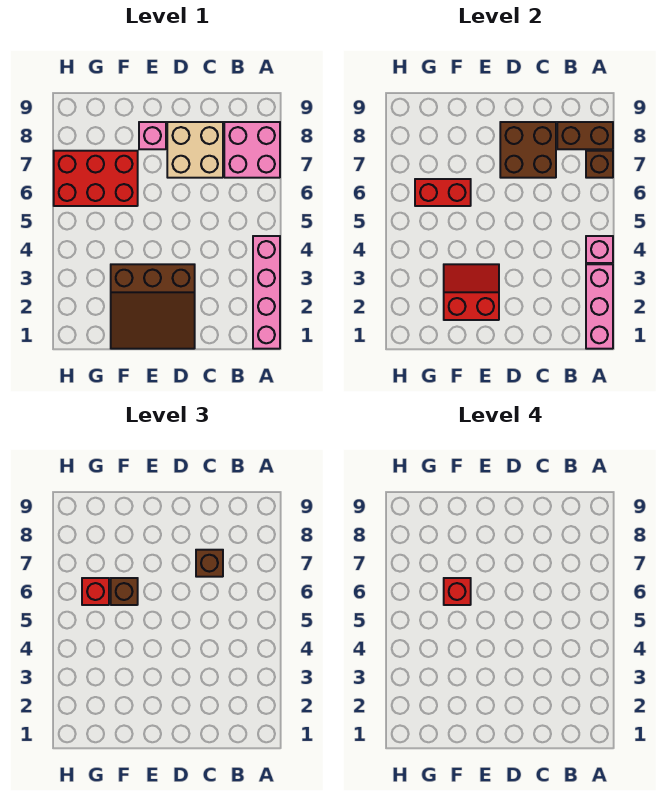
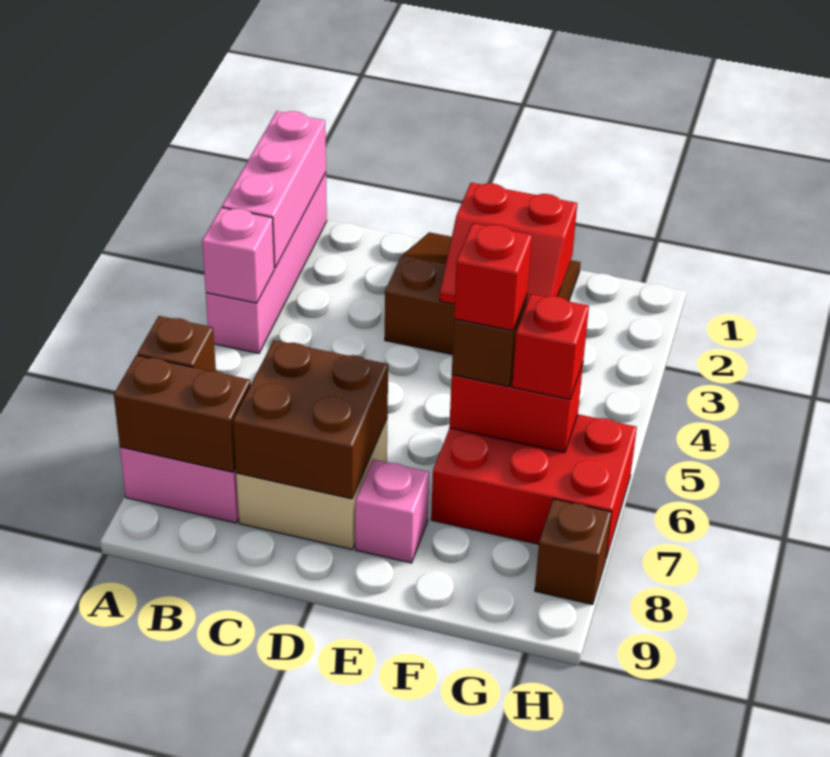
brown 1x1 brick [196,550,223,577] -> brown 1x1 brick moved to [535,499,612,605]

